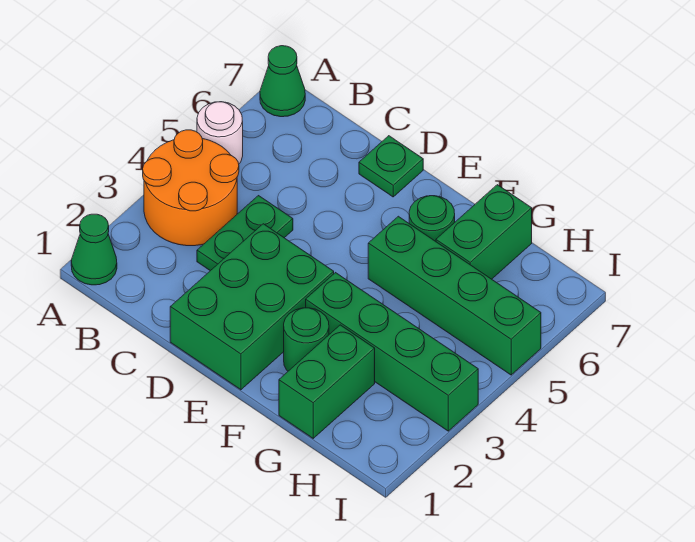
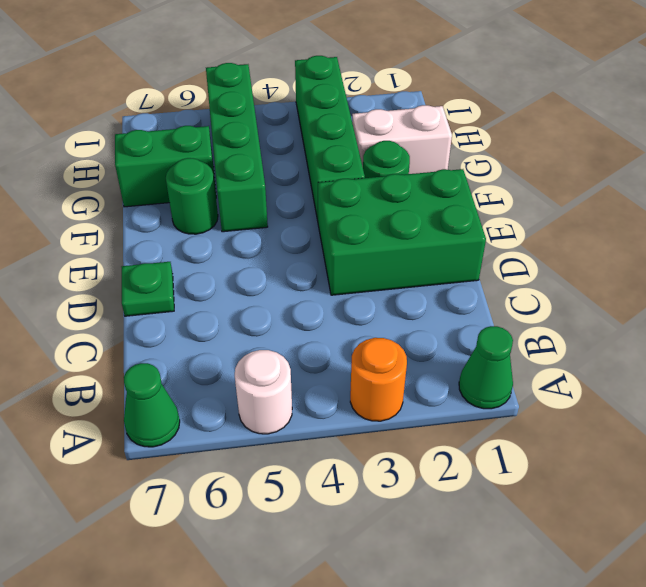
orange 2x2 round brick [143,130,239,246] -> orange 1x1 round brick [350,338,407,421]
green 1x2 plate [197,196,293,271] -> none
green 1x2 brick [279,325,375,438] -> white 1x2 brick [352,105,452,174]

